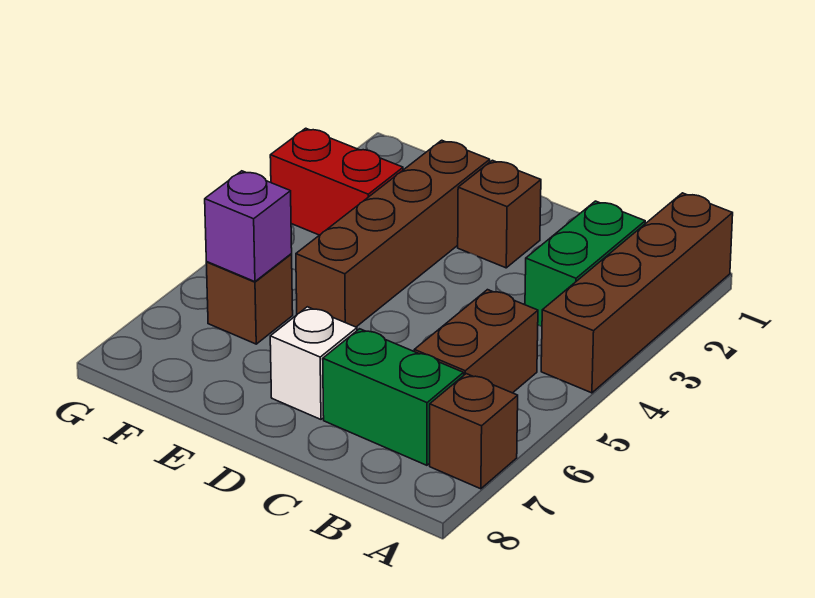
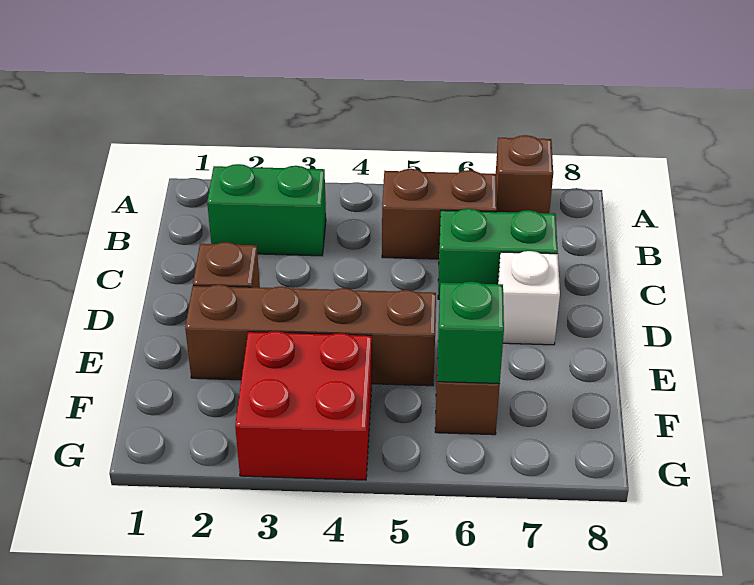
brown 1x4 brick [541,193,733,393] -> none
green 1x2 brick [323,329,464,465] -> green 1x2 brick turned to [438,209,558,299]
red 1x2 brick [270,128,403,235] -> red 2x2 brick [235,331,372,480]
purple 1x1 brick [205,171,292,282] -> green 1x1 brick [437,282,504,384]

